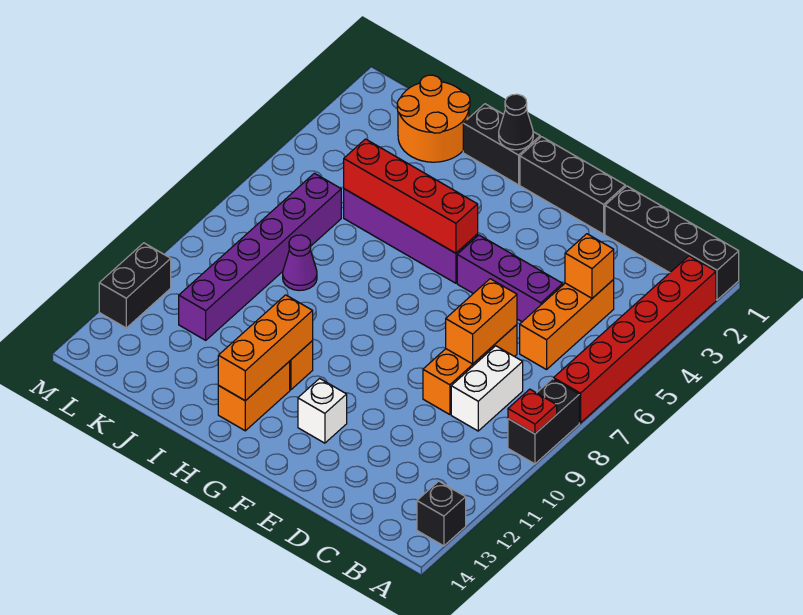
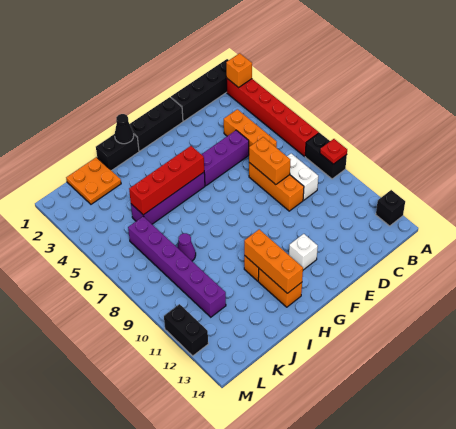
orange 1x1 brick [565,234,614,298] -> orange 1x1 brick moved to [226,53,252,88]
orange 2x2 round brick [397,75,470,162] -> orange 2x2 plate [66,157,121,204]

